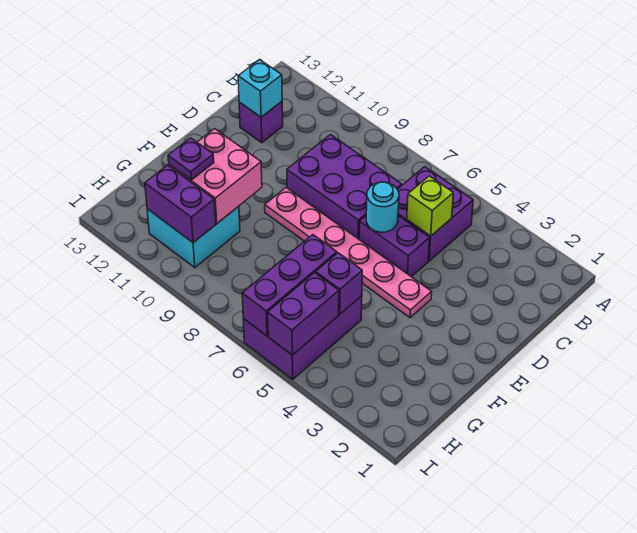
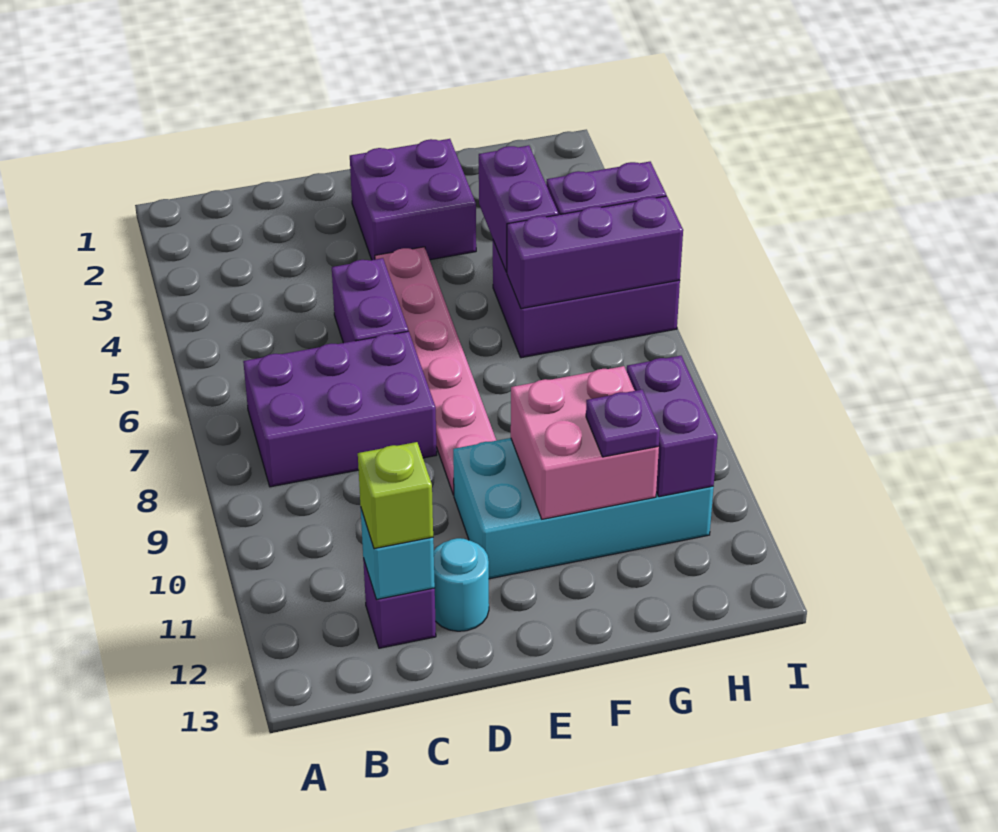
purple 2x2 brick [397,167,473,261] -> purple 2x2 brick moved to [350,139,476,260]
lime 1x1 brick [407,176,453,236] -> lime 1x1 brick moved to [358,442,433,549]
purple 2x3 brick [287,135,402,239] -> purple 2x3 brick turned to [243,331,437,487]
cyan 1x1 round brick [366,182,399,232] -> cyan 1x1 round brick moved to [434,538,489,631]
purple 1x1 brick [316,253,362,314] -> purple 1x2 brick [479,146,558,272]
cyan 2x2 brick [147,206,240,268] -> cyan 2x4 brick [453,438,714,579]

